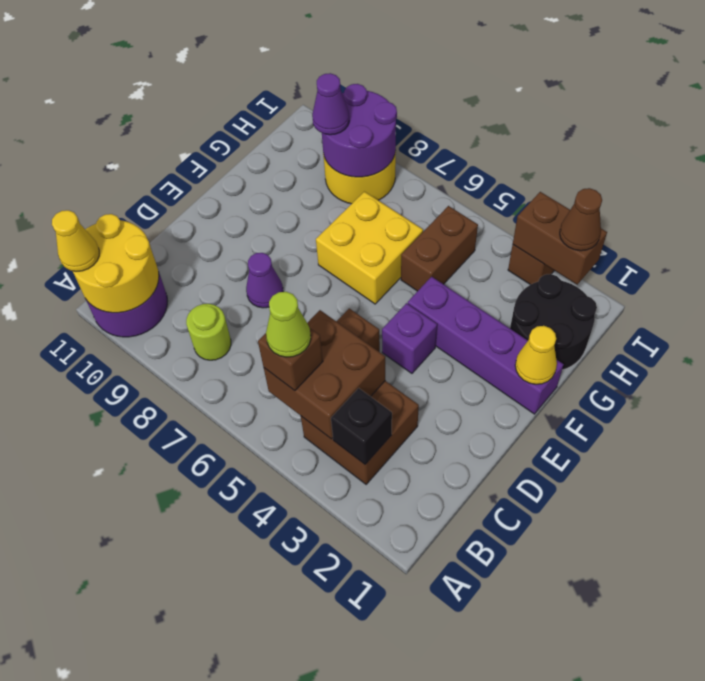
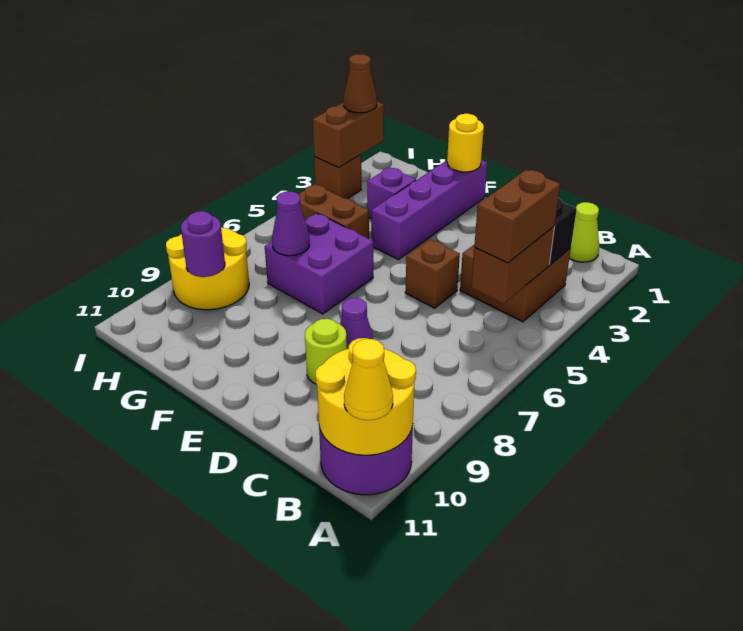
brown 2x2 brick [264,310,385,439] -> brown 1x2 brick [471,227,554,304]
brown 1x1 brick [258,329,323,391] -> brown 1x2 brick [474,170,560,263]
lime 1x1 cone [266,292,311,357] -> lime 1x1 cone moved to [569,202,599,262]
lime 1x1 round brick [186,304,231,360] -> lime 1x1 round brick moved to [305,319,347,384]
purple 1x1 brick [382,303,437,373] -> purple 1x1 brick moved to [367,167,416,218]
yellow 1x1 cone [515,326,557,384] -> yellow 1x1 round brick [447,114,484,172]
yellow 2x2 brick [316,192,423,304] -> purple 2x2 brick [265,213,373,314]
black 2x2 round brick [510,274,597,370] -> none
purple 2x2 round brick [322,84,397,177] -> purple 1x1 round brick [181,211,225,277]
purple 1x1 cone [312,73,349,135] -> purple 1x1 cone moved to [272,191,310,256]

